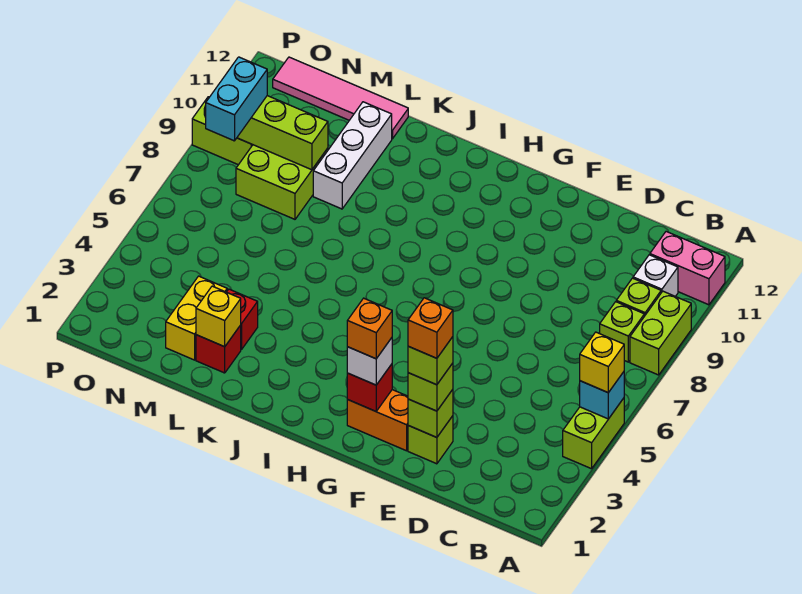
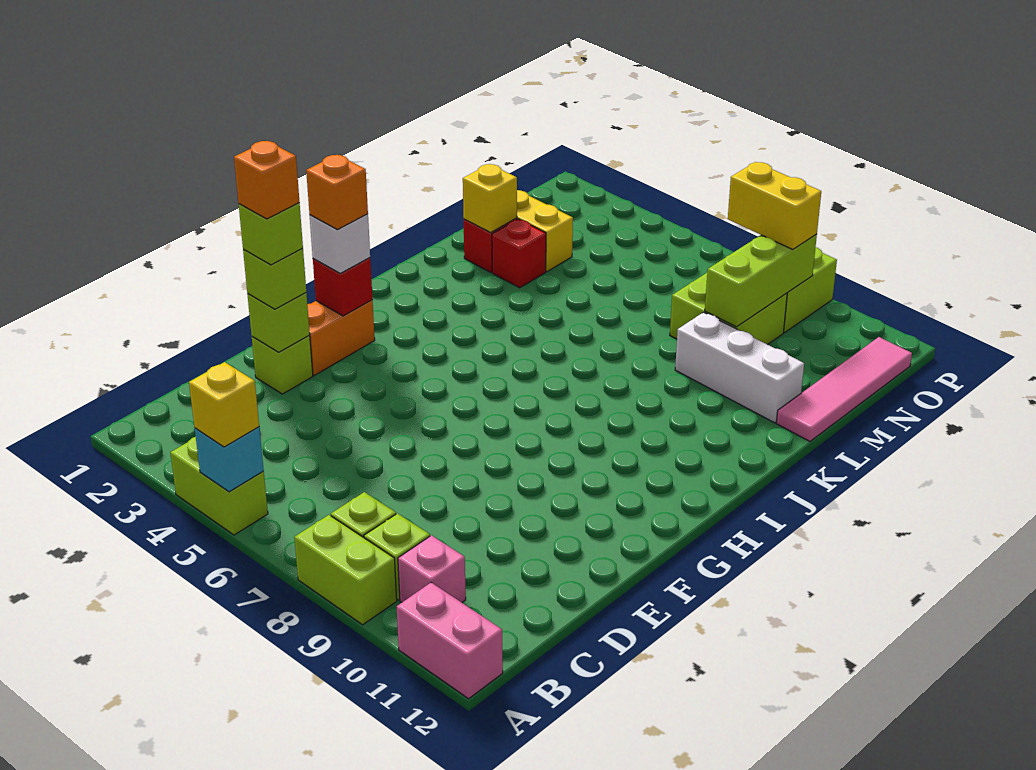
pink 1x2 brick [650,232,725,305] -> pink 1x2 brick turned to [397,583,503,699]
white 1x1 brick [633,255,678,296] -> pink 1x1 brick [398,535,466,602]
cyan 1x2 brick [206,57,267,141] -> yellow 1x2 brick [728,162,821,249]

